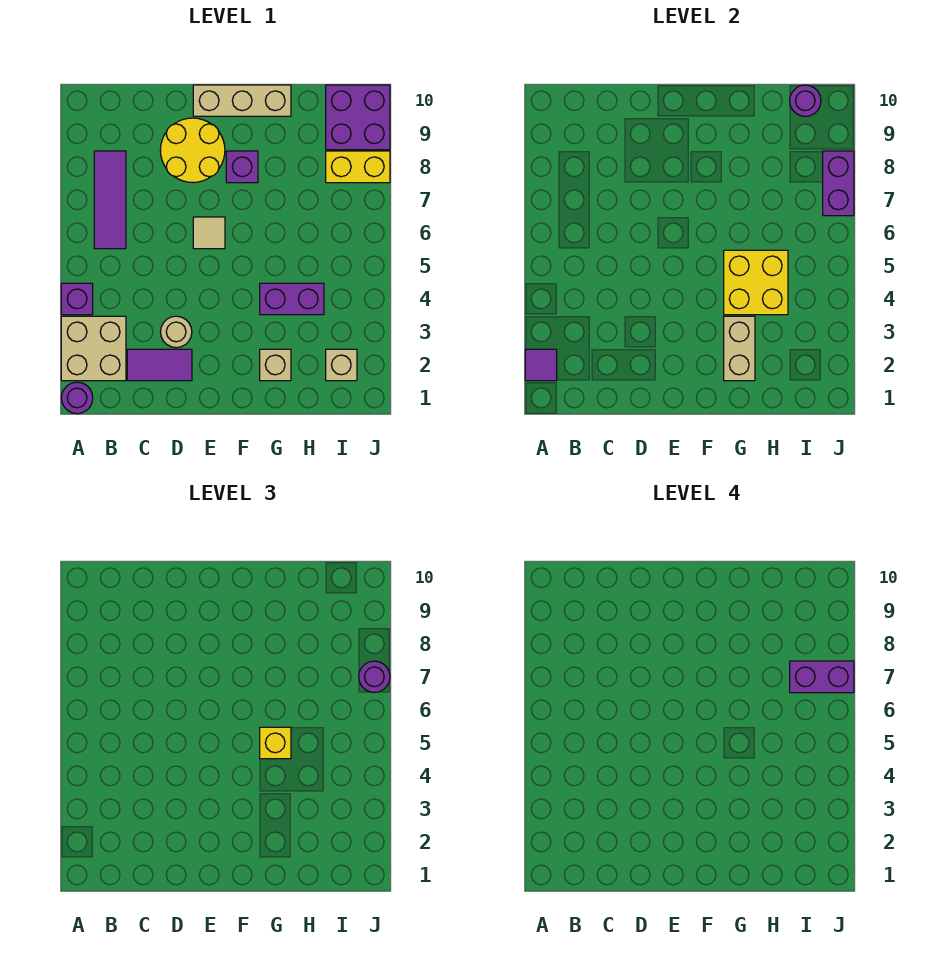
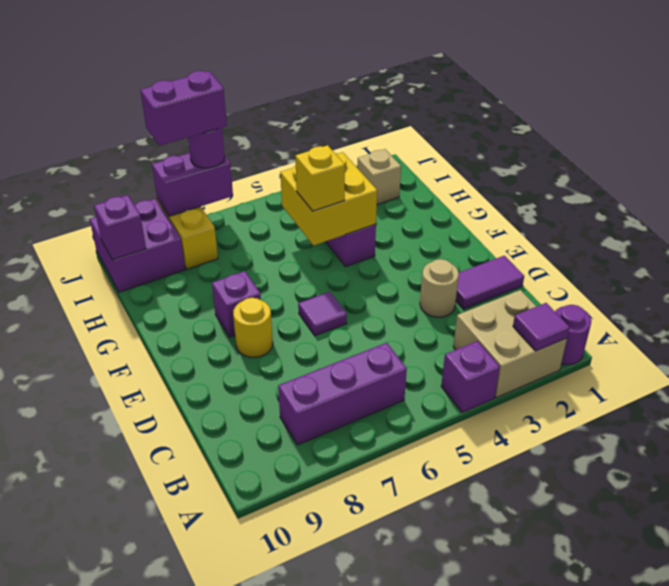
purple 1x3 tile [94,151,126,249] -> purple 1x3 brick [278,343,407,445]
purple 1x2 tile [127,349,192,381] -> purple 1x2 tile turned to [456,256,524,309]
yellow 2x2 round brick [160,118,225,183] -> yellow 1x1 round brick [233,298,273,357]
tan 1x1 tile [193,217,225,249] -> purple 1x1 tile [298,292,347,336]
tan 1x3 brick [193,85,291,116] -> none
tan 1x1 brick [260,349,291,381] -> none
tan 1x2 brick [724,316,755,381] -> none
purple 1x2 brick [790,661,854,693] -> purple 1x2 brick turned to [140,71,227,146]
purple 1x1 round brick [790,85,821,116] -> purple 1x1 brick [94,195,146,260]

